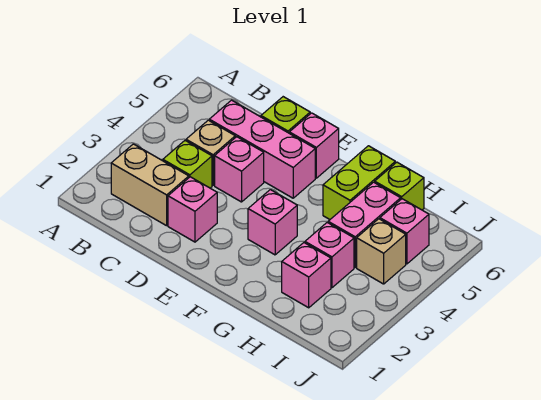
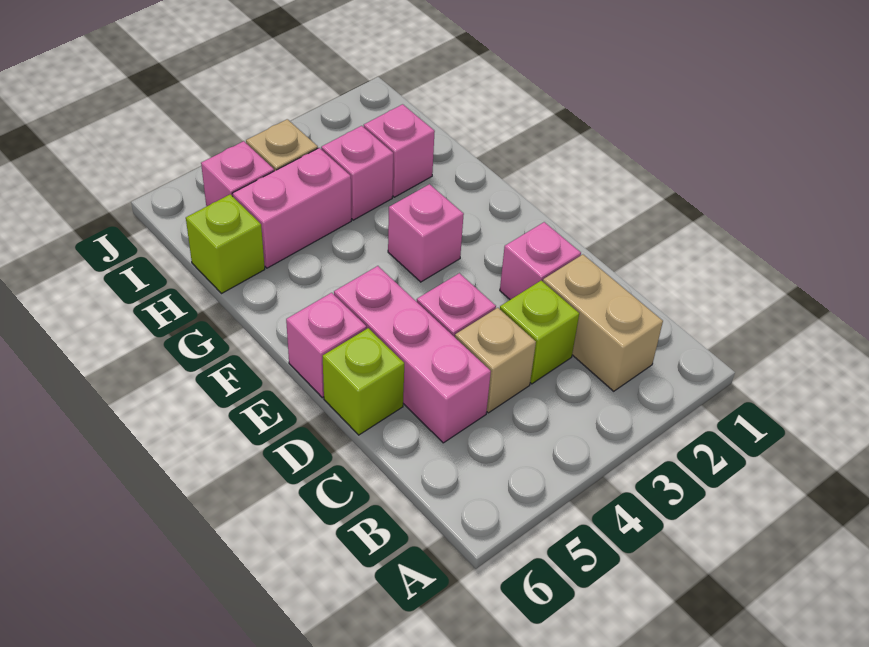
lime 1x2 brick [323,146,395,219] -> none

